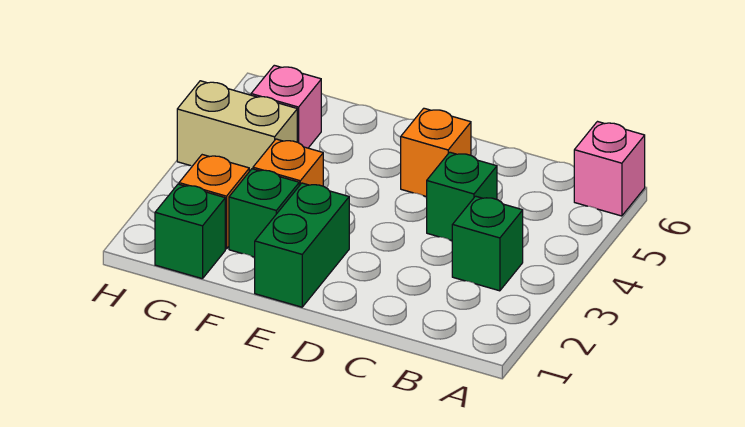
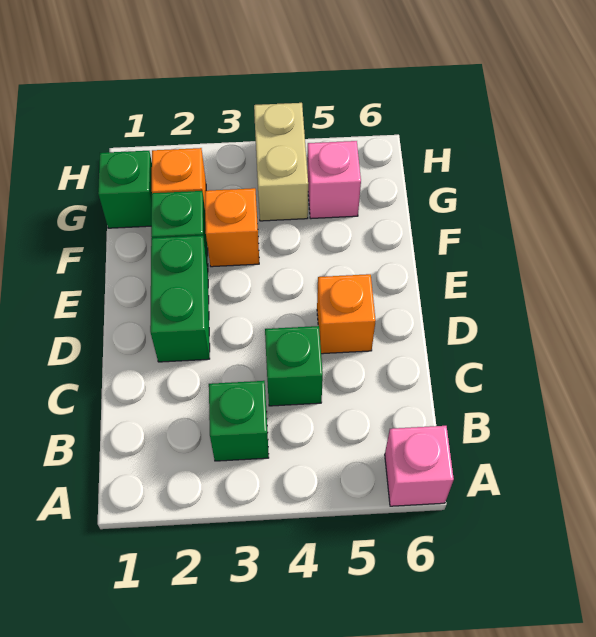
green 1x2 brick [255,183,349,307] -> green 1x2 brick turned to [150,236,210,362]

